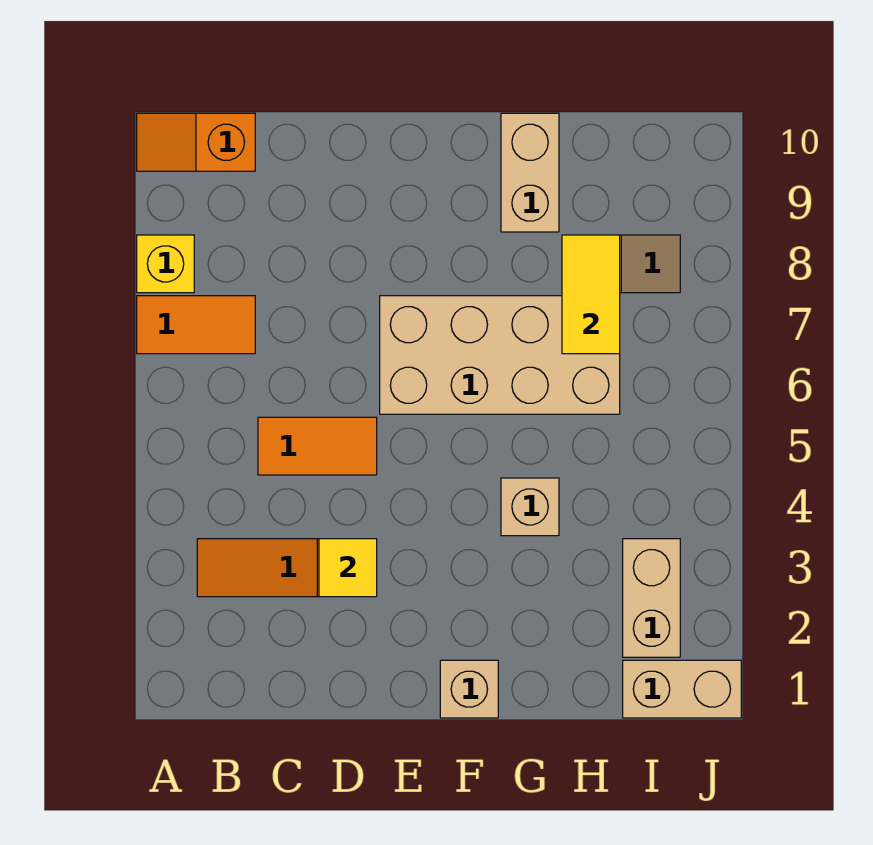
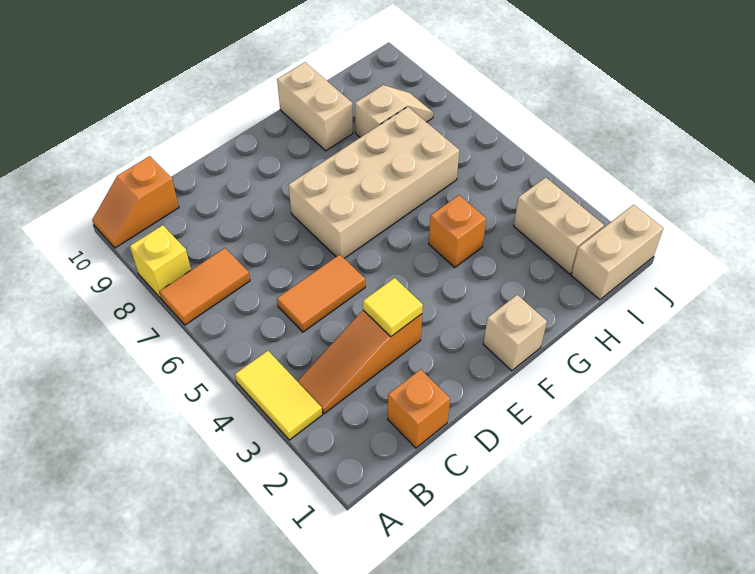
none -> orange 1x1 brick [388,369,450,448]
tan 1x1 brick [501,478,559,536] -> orange 1x1 brick [429,195,486,267]
yellow 1x2 tile [562,235,620,354] -> yellow 1x2 tile moved to [235,351,322,440]

